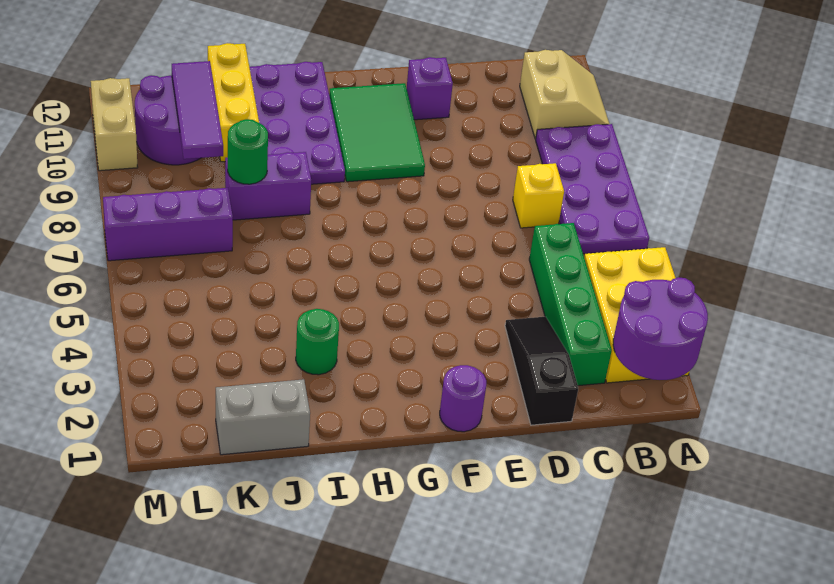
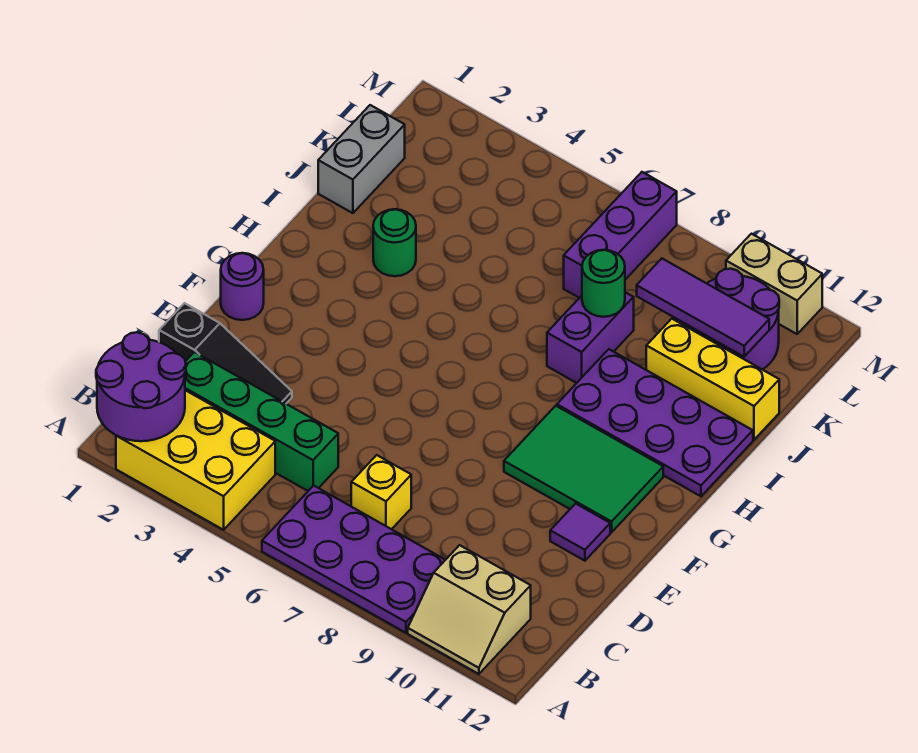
purple 1x1 brick [407,57,453,120] -> purple 1x1 tile [550,504,610,561]

